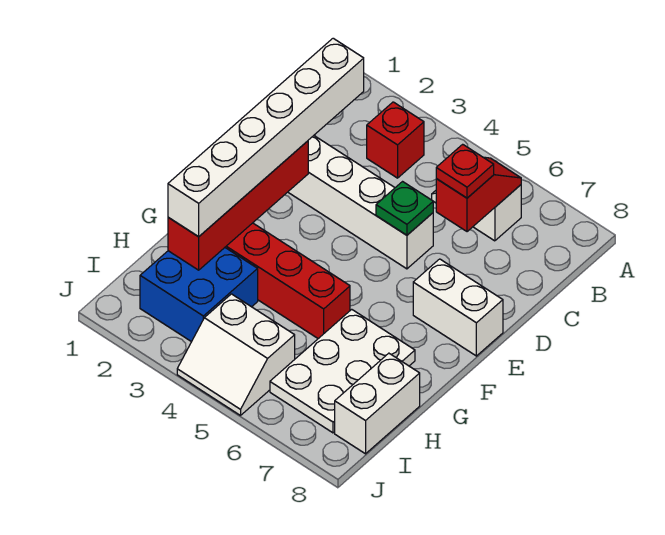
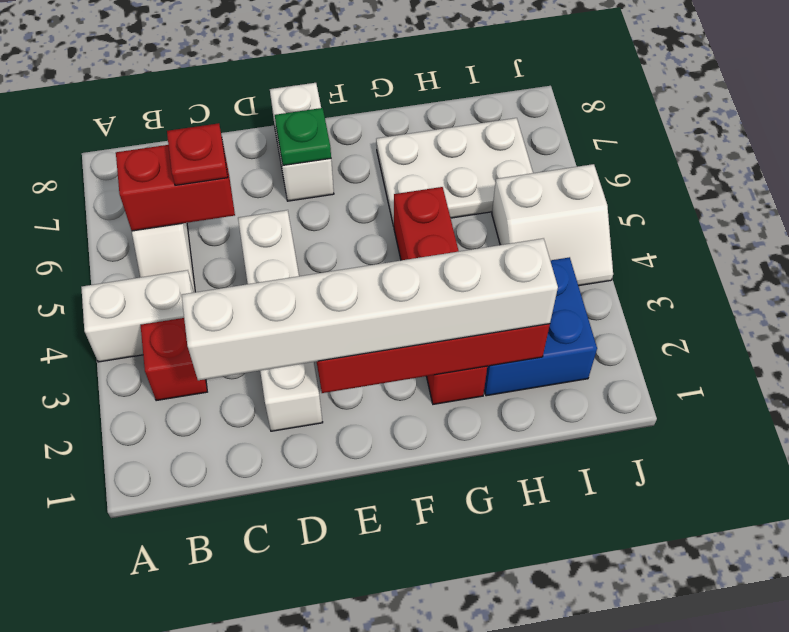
red 1x2 slope [436,157,521,232] -> red 1x2 brick [116,145,235,231]
green 1x1 plate [376,182,433,235] -> green 1x1 plate moved to [275,108,331,165]
white 1x2 brick [335,353,420,454] -> white 1x2 brick moved to [81,270,194,362]
white 2x2 slope [177,294,295,415] -> white 2x2 slope turned to [492,164,613,286]

